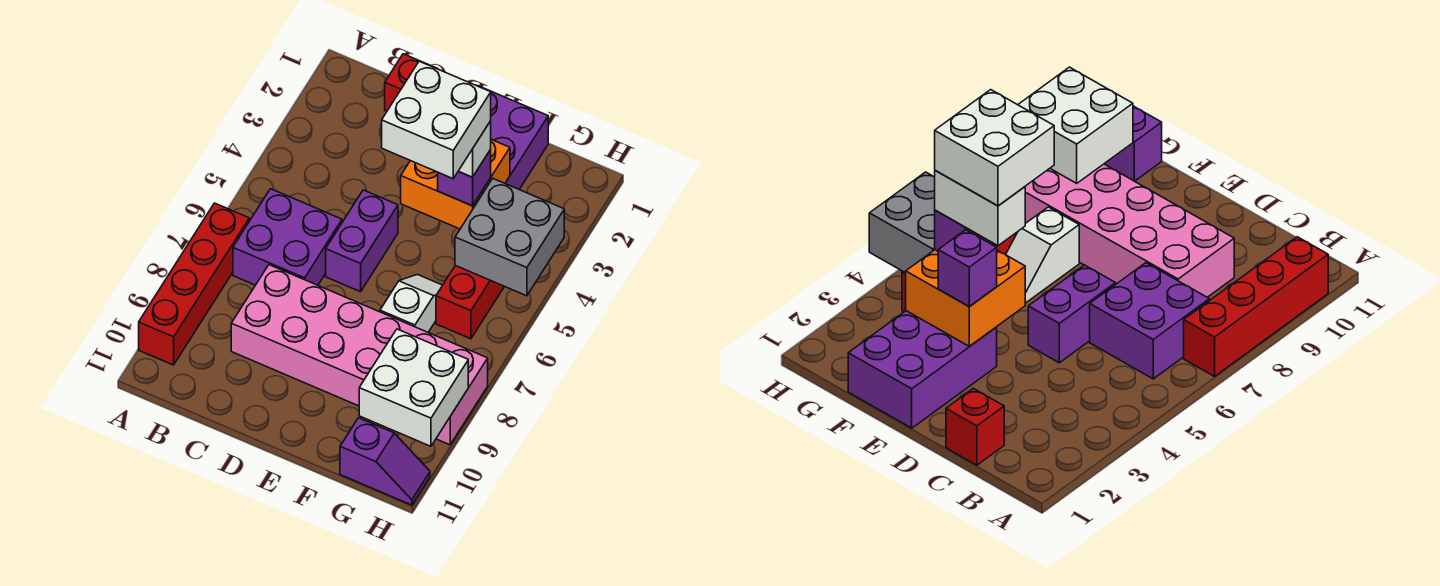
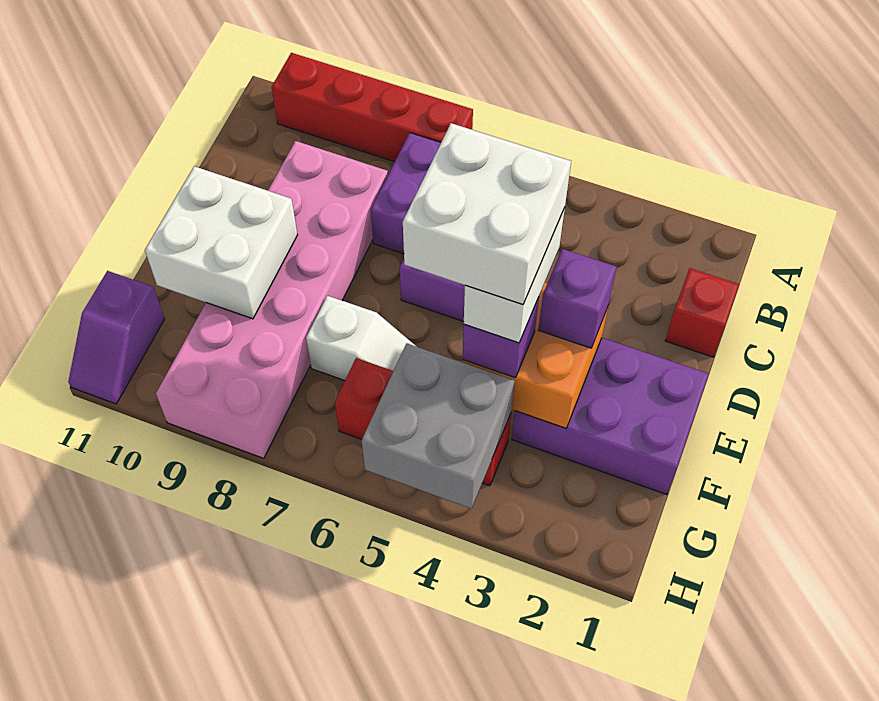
white 2x2 brick [359,329,468,446] -> white 2x2 brick moved to [145,166,297,319]

